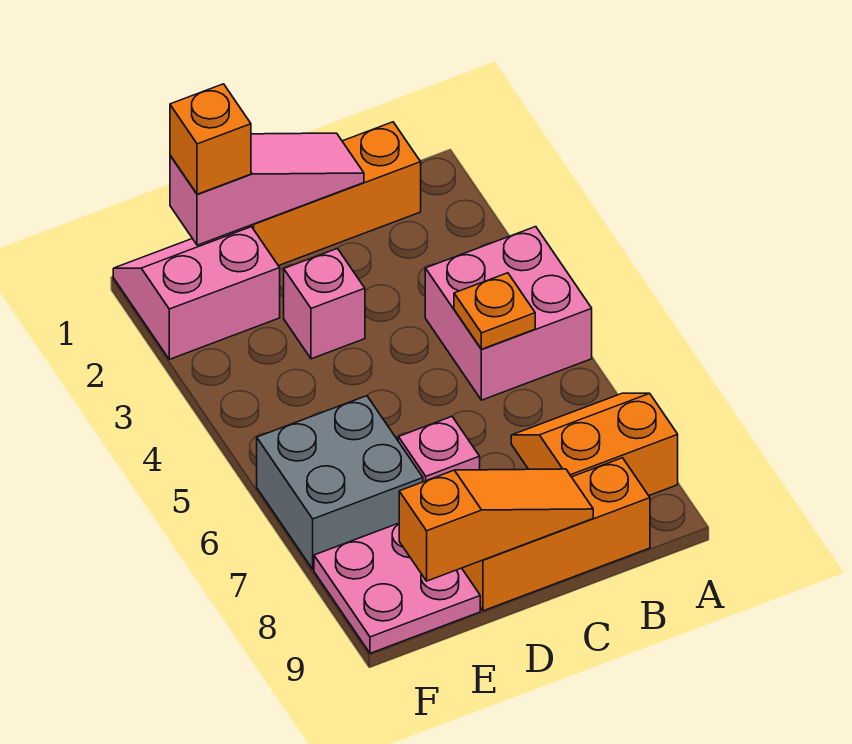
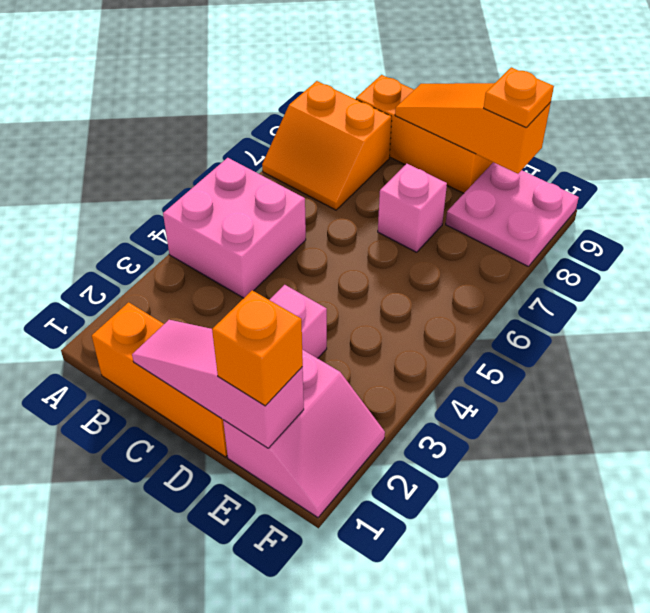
orange 1x1 plate [454,273,535,349] -> orange 1x1 plate moved to [484,67,554,128]
pink 2x2 slope [113,227,280,359] -> pink 2x2 slope turned to [223,350,385,518]
grey 2x2 brick [257,396,423,569] -> none

